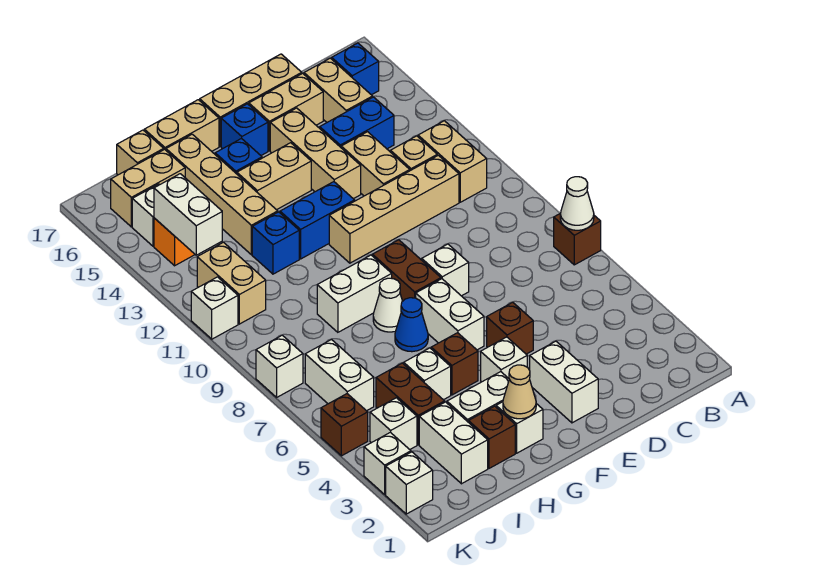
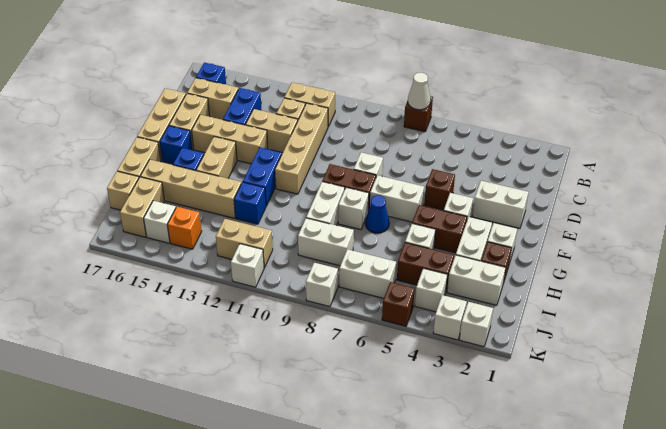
tan 1x1 cone [503,365,536,419] -> none
brown 1x1 brick [431,333,478,395] -> brown 1x2 brick [412,205,467,253]
white 1x1 cone [373,278,403,332] -> white 1x1 brick [338,187,369,229]
white 1x2 brick [154,174,222,255] -> white 1x2 brick moved to [298,218,354,266]

